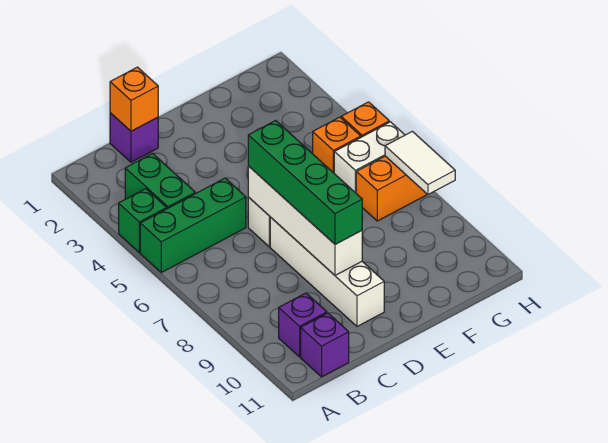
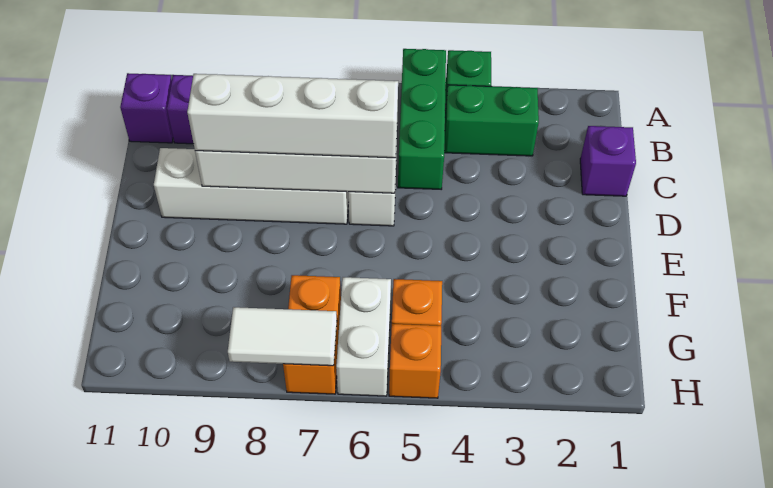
orange 1x1 brick [110,67,158,131] -> none
green 1x4 brick [248,120,362,244] -> white 1x4 brick [187,74,398,158]

